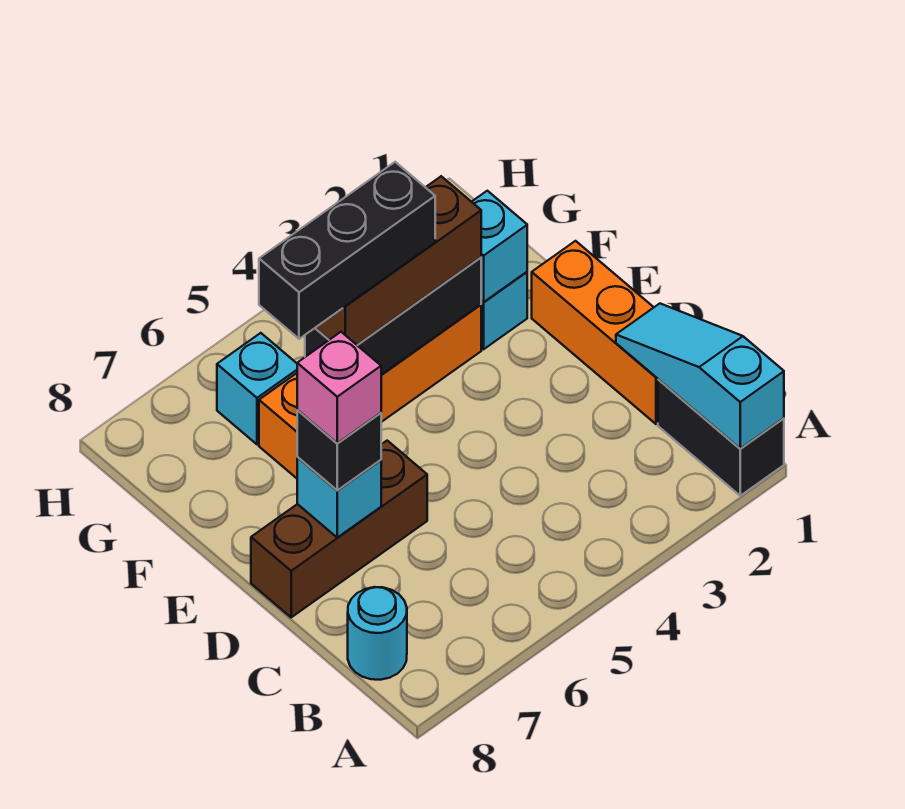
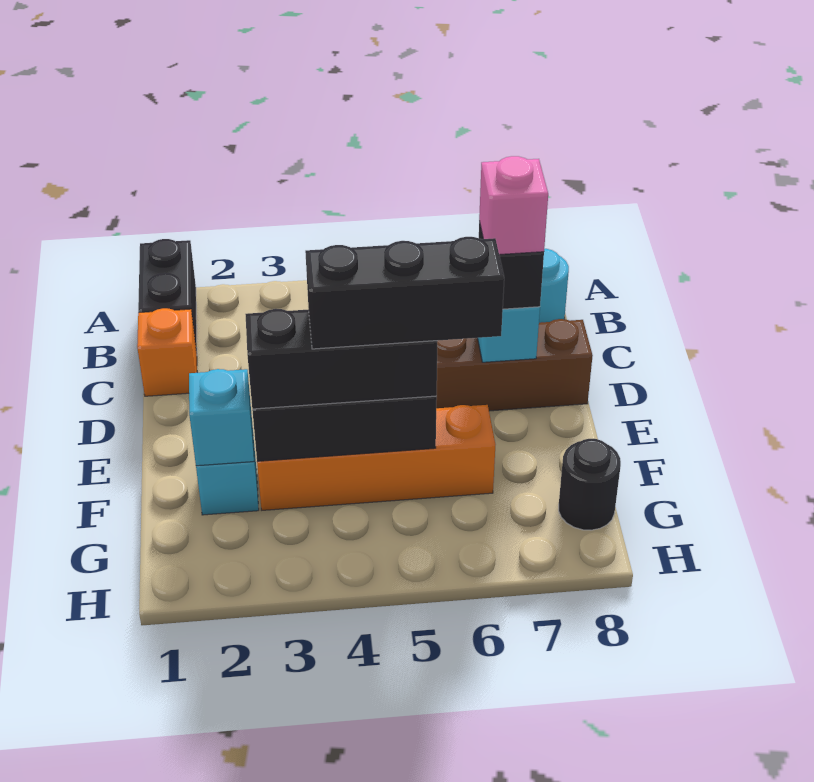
cyan 1x3 slope [616,304,784,449] -> none
orange 1x3 brick [532,241,658,424] -> orange 1x1 brick [137,308,197,396]
brown 1x3 brick [316,176,481,345] -> black 1x3 brick [245,309,438,409]
cyan 1x1 brick [217,333,297,444] -> none
none -> black 1x1 round brick [559,439,621,530]

